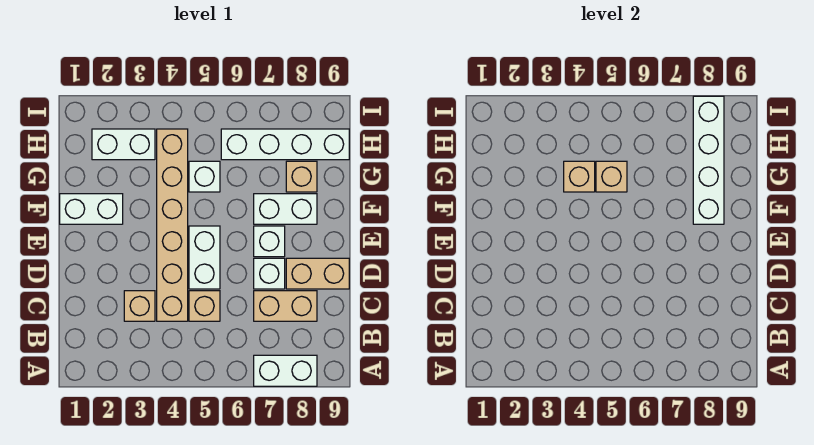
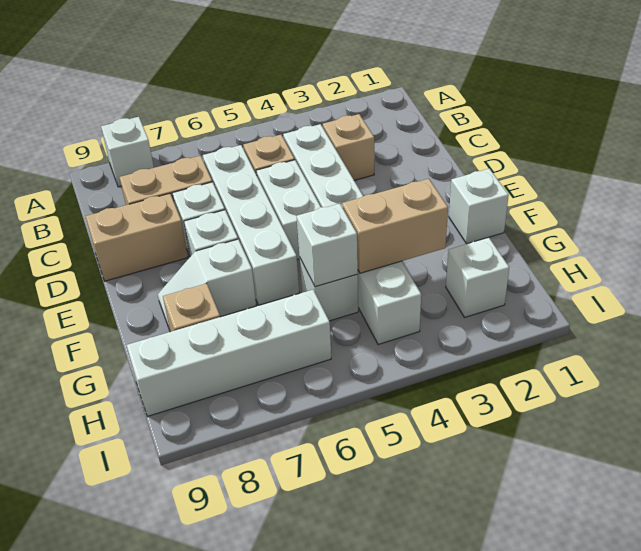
white 1x2 brick [254,355,317,386] -> white 1x1 brick [101,117,154,187]
tan 1x6 brick [157,129,188,321] -> white 1x6 brick [283,124,421,344]
white 1x2 brick [60,194,123,224] -> white 1x1 brick [449,169,509,244]
white 1x2 brick [254,194,317,224] -> white 1x2 slope [158,239,256,330]
white 1x4 brick [693,96,724,224] -> white 1x4 brick moved to [203,145,299,305]
tan 1x1 brick [564,161,595,192] -> tan 1x2 brick [342,179,448,273]
tan 1x1 brick [596,161,627,192] -> white 1x1 brick [297,204,358,287]
white 1x2 brick [92,129,155,160] -> white 1x1 brick [446,237,509,317]

